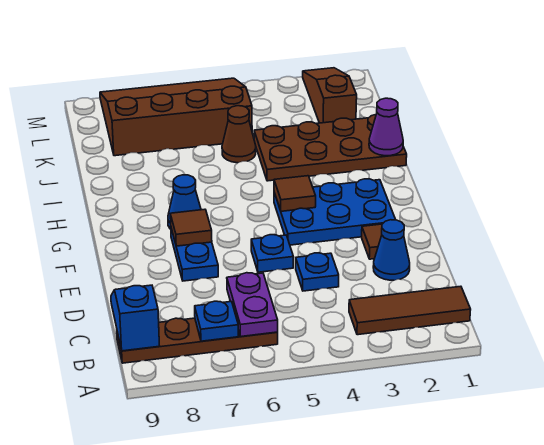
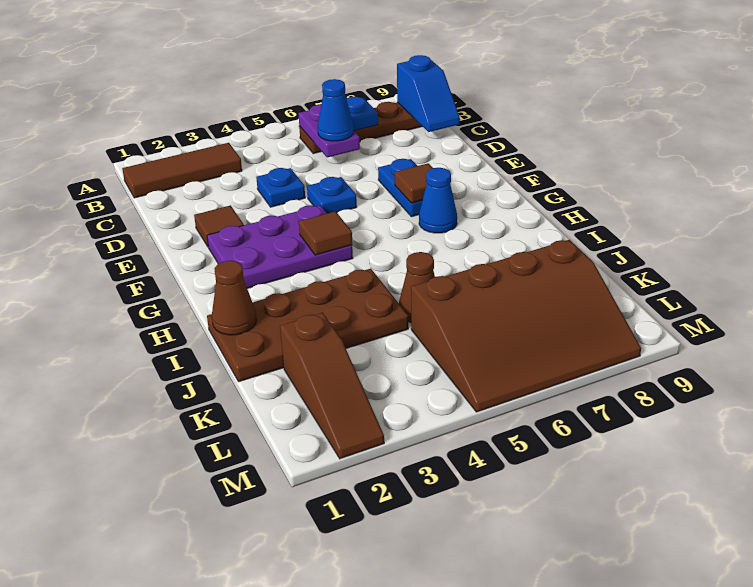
blue 1x1 cone [373,220,410,280] -> blue 1x1 cone moved to [318,79,354,141]
blue 2x3 plate [274,179,396,245] -> purple 2x3 plate [207,205,353,288]
purple 1x1 cone [369,98,403,156] -> brown 1x1 cone [212,261,257,335]

